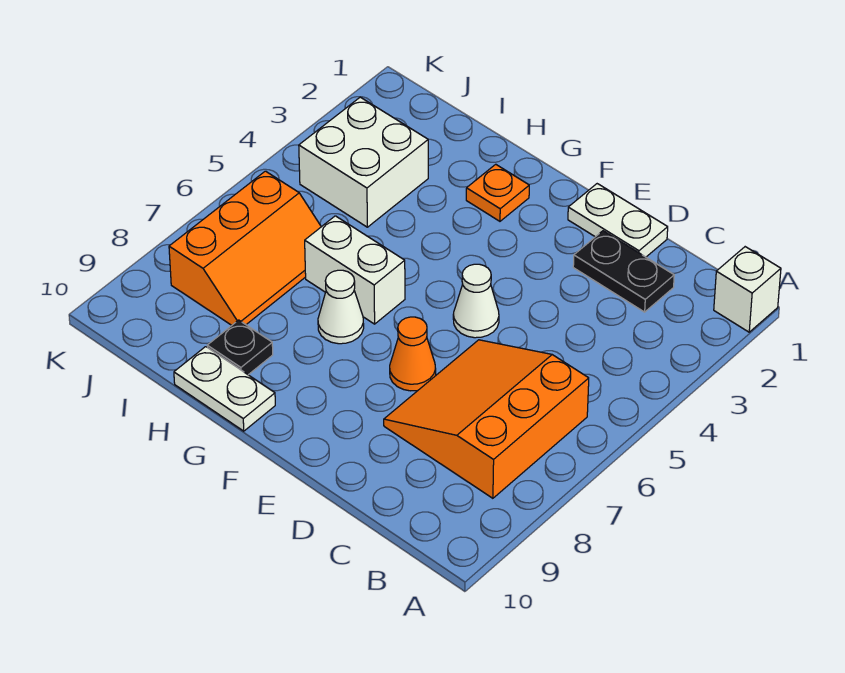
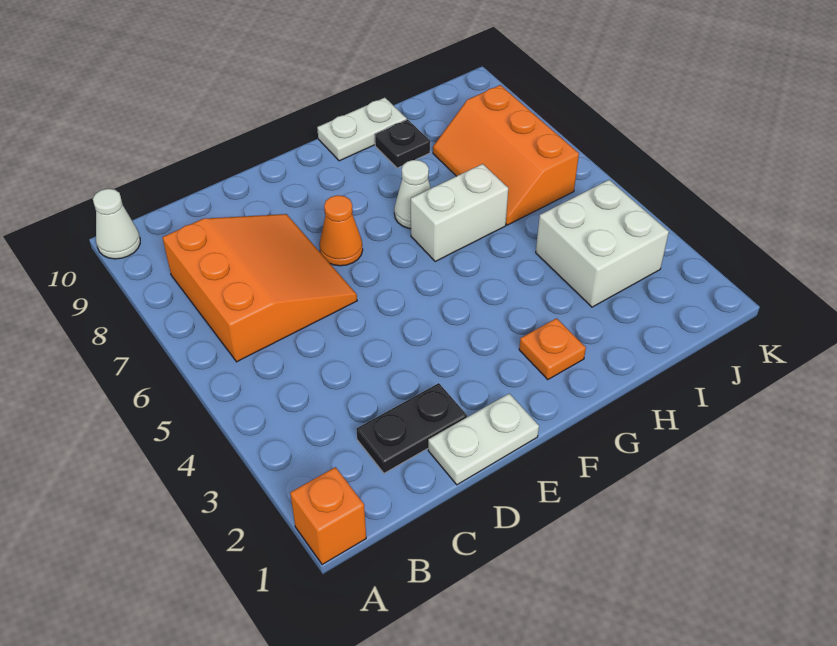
white 1x1 brick [714,247,781,332] -> orange 1x1 brick [290,467,366,565]
white 1x1 cone [453,264,499,338] -> white 1x1 cone moved to [93,189,140,259]

